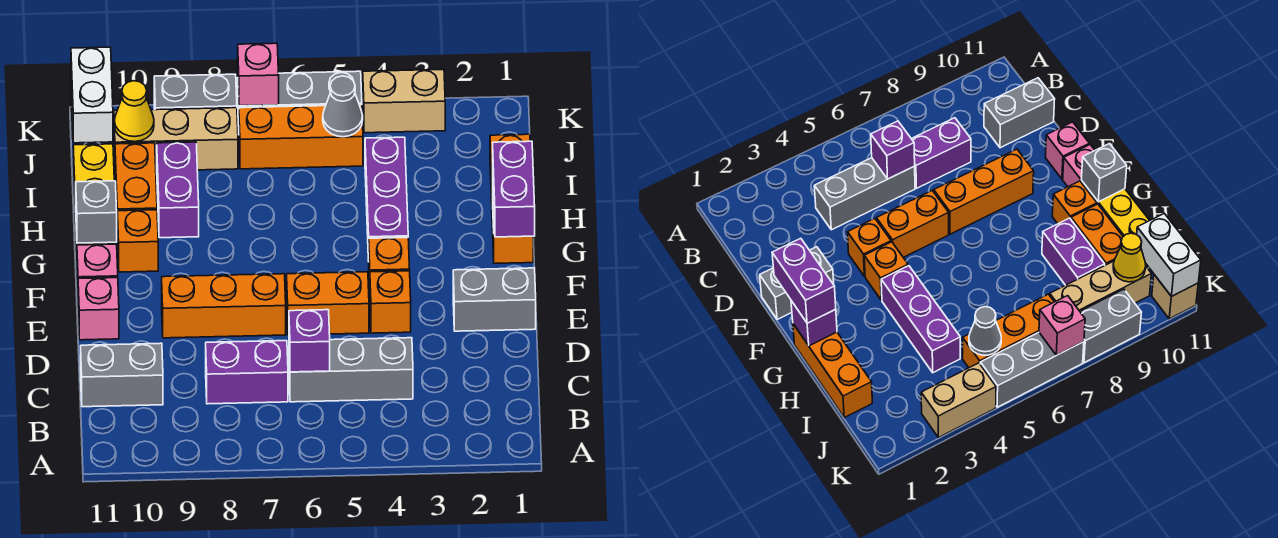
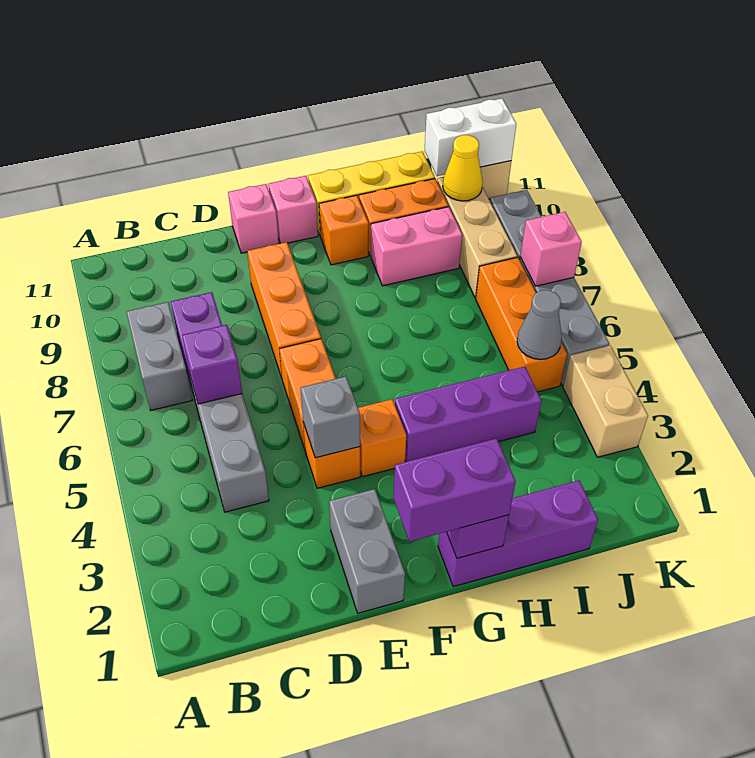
grey 1x2 brick [81,343,163,407] -> grey 1x2 brick moved to [126,302,192,410]
orange 1x3 brick [490,134,533,264] -> purple 1x3 brick [438,481,598,587]
grey 1x1 brick [76,181,117,243] -> grey 1x1 brick moved to [301,376,360,458]
purple 1x2 brick [157,142,199,238] -> pink 1x2 brick [371,207,462,286]

